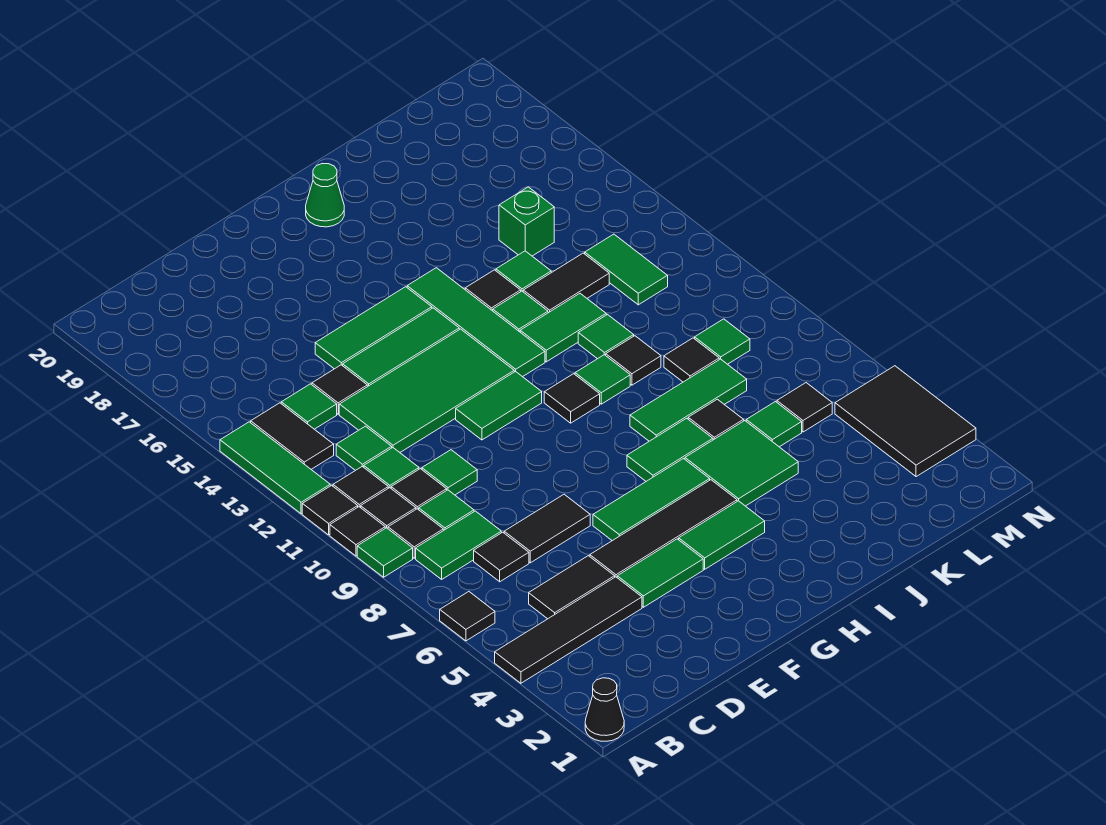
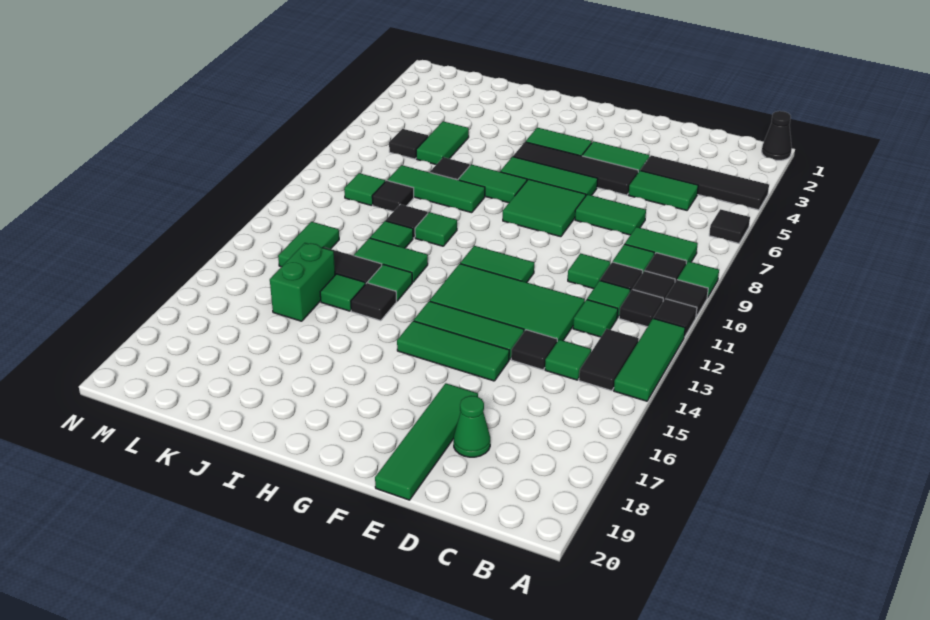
black 1x2 tile [529,556,615,619] -> green 1x2 tile [629,171,698,210]
black 1x1 tile [474,532,529,582] -> none
black 1x2 tile [504,494,590,563] -> green 1x2 tile [575,194,646,235]
black 1x1 tile [544,374,600,423] -> none
green 1x4 tile [407,268,545,377] -> green 1x4 tile moved to [375,383,478,500]
green 1x1 cone [306,163,344,227] -> green 1x1 cone moved to [454,396,490,457]
green 2x2 tile [685,421,798,506] -> green 2x2 tile moved to [503,179,586,237]
green 1x1 tile [746,402,802,447] -> green 1x2 tile [416,121,469,164]
green 1x1 brick [499,187,554,256] -> green 1x2 brick [270,243,335,321]
black 2x3 tile [835,366,976,477] -> none

